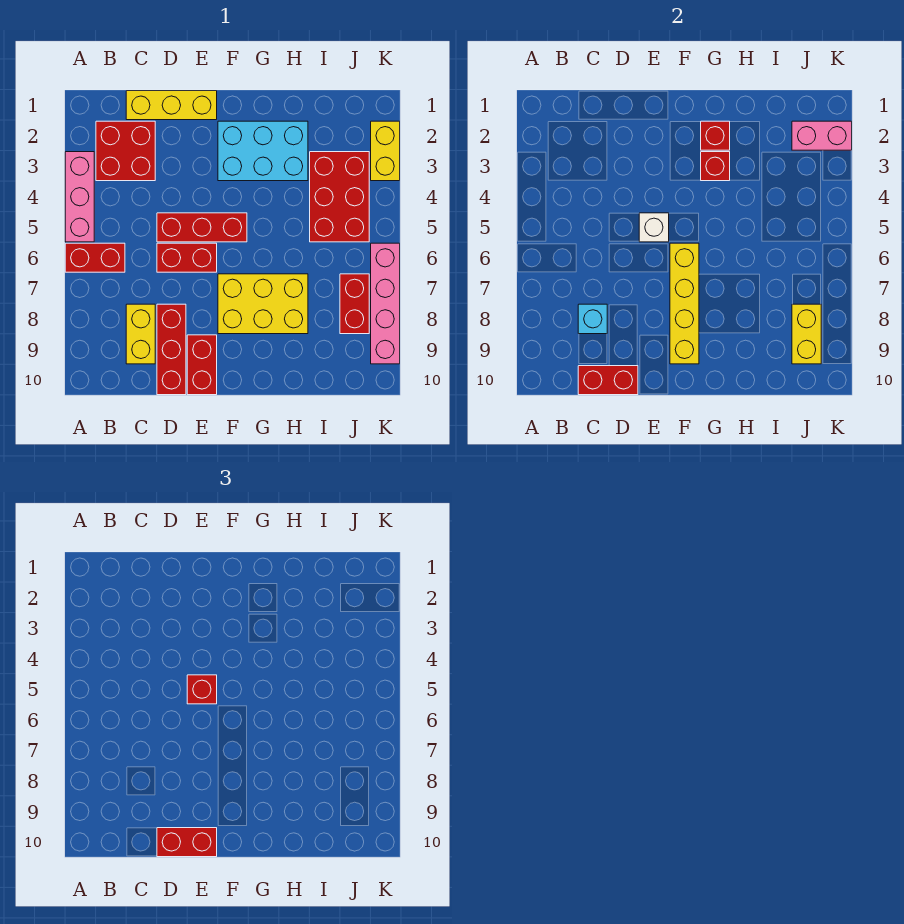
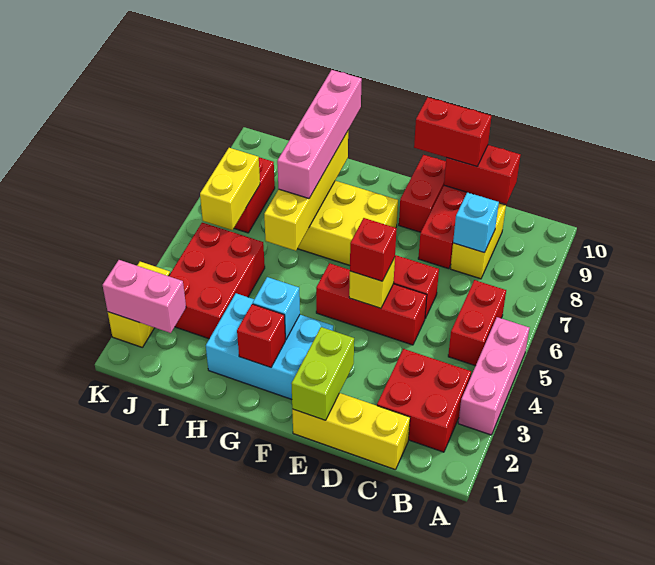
red 1x2 brick [65,243,125,272] -> red 1x2 brick turned to [448,280,506,366]
none -> lime 1x2 brick [291,327,354,420]
white 1x1 brick [639,213,669,242] -> yellow 1x1 brick [349,257,395,308]
yellow 1x4 brick [670,243,699,364] -> yellow 1x4 brick moved to [264,131,348,251]
red 1x1 brick [701,152,730,181] -> cyan 1x1 brick [253,277,300,340]
yellow 1x2 brick [792,304,821,364] -> yellow 1x2 brick moved to [200,148,260,230]
pink 1x4 brick [371,243,400,364] -> pink 1x4 brick moved to [277,70,362,198]

